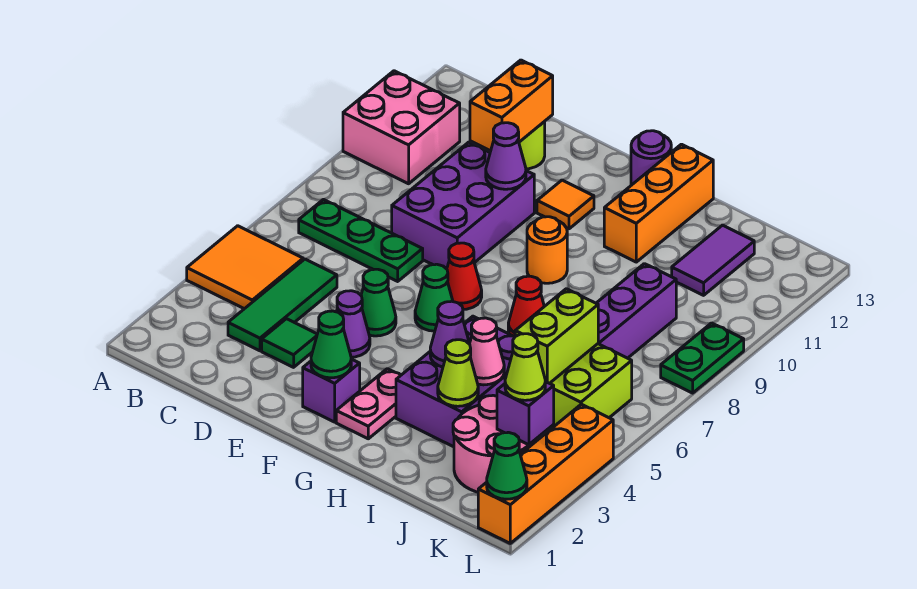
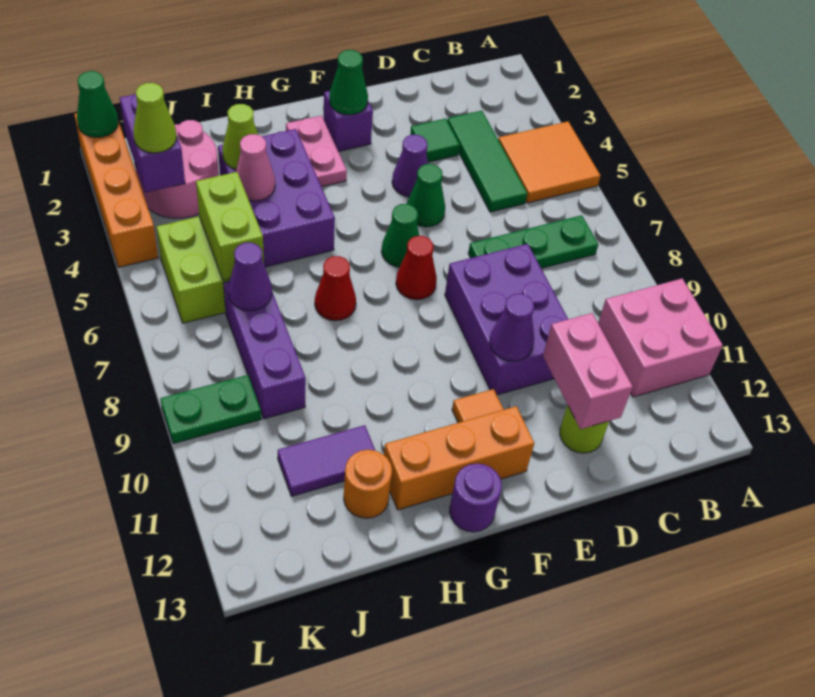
orange 1x2 brick [470,60,553,151] -> pink 1x2 brick [543,313,633,429]
orange 1x1 round brick [527,217,567,283] -> orange 1x1 round brick moved to [344,450,392,518]
purple 1x1 cone [430,301,470,367] -> purple 1x1 cone moved to [228,243,272,311]
orange 1x3 brick [604,144,713,262] -> orange 1x3 brick turned to [384,406,534,510]
purple 1x2 tile [672,225,754,295] -> purple 1x2 tile turned to [278,425,375,496]
purple 1x1 brick [497,382,554,445] -> purple 1x2 brick [120,94,185,193]
green 1x2 plate [661,323,744,393] -> green 1x2 plate turned to [160,375,261,444]

